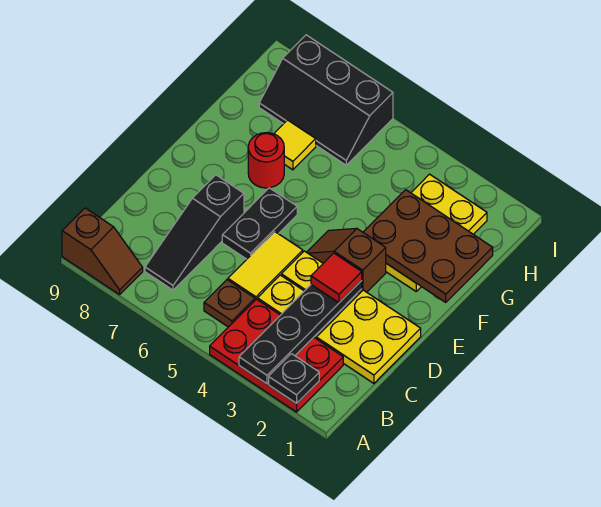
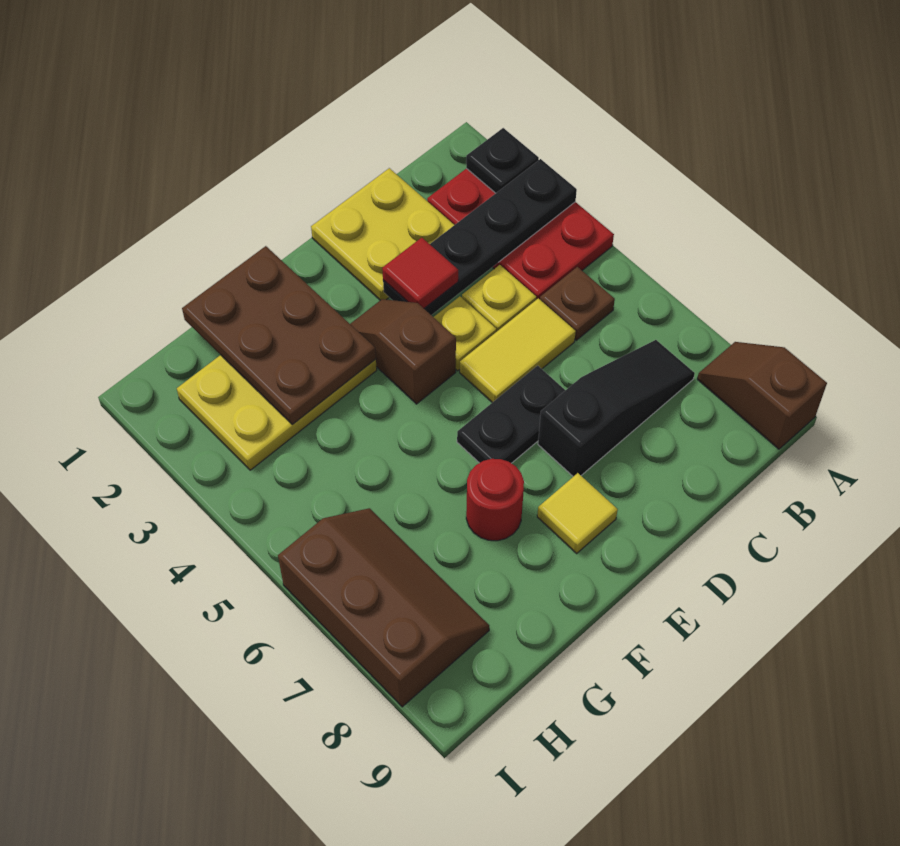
brown 1x2 slope [307,228,386,294] -> brown 1x2 slope turned to [350,299,456,404]
yellow 1x1 tile [274,120,316,170] -> yellow 1x1 tile moved to [537,473,618,553]
black 2x3 slope [259,35,393,165] -> brown 2x3 slope [278,508,489,707]

